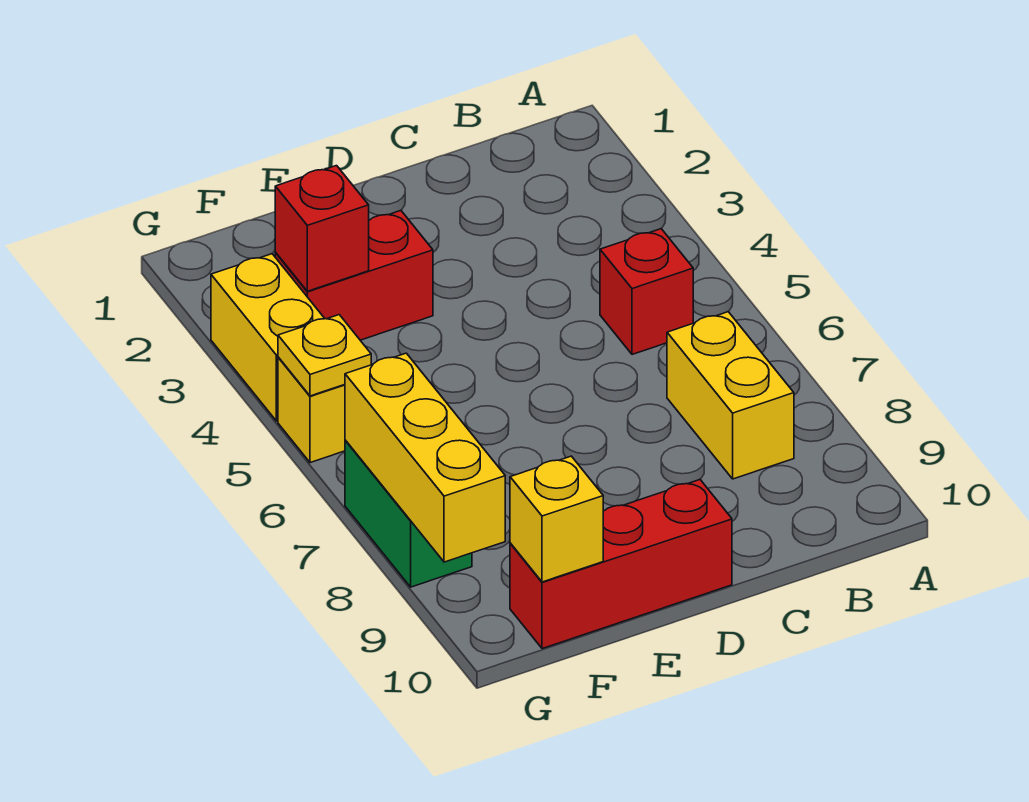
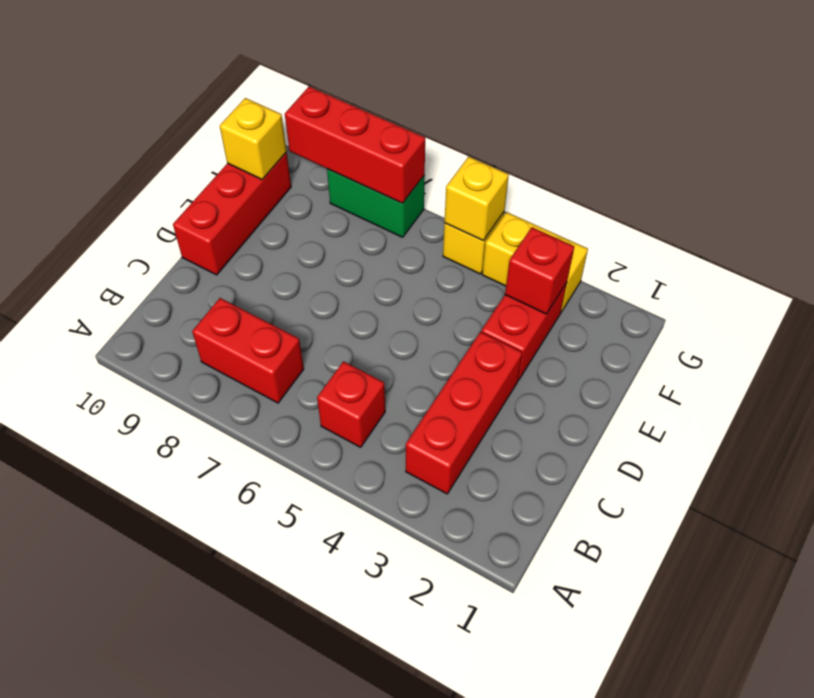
none -> red 1x3 brick [406,332,522,494]
yellow 1x2 brick [667,312,794,479] -> red 1x2 brick [192,298,304,403]
yellow 1x1 plate [278,315,371,396] -> yellow 1x1 brick [445,157,509,240]
yellow 1x3 brick [345,353,505,562] -> red 1x3 brick [285,86,425,203]

